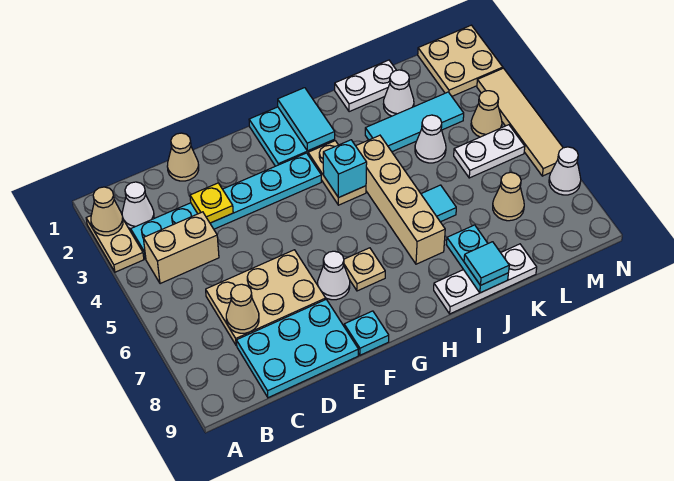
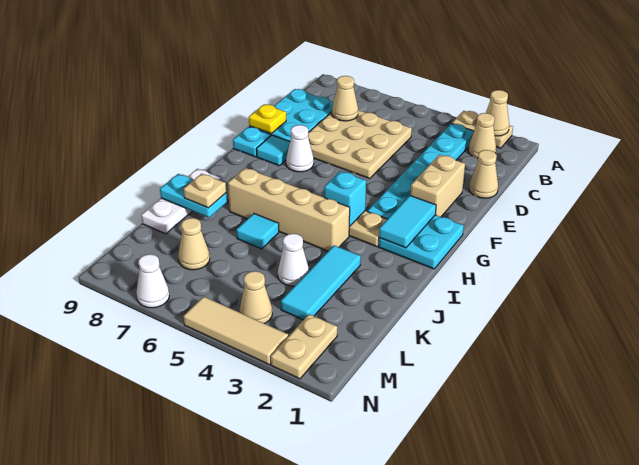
white 1x1 cone [122,182,154,229] -> tan 1x1 cone [468,113,496,159]
tan 1x2 brick [143,212,219,284] -> tan 1x2 brick moved to [410,155,465,217]
tan 2x3 plate [206,250,326,346] -> tan 3x3 plate [308,110,412,179]
yellow 1x1 plate [190,183,233,223] -> yellow 1x1 plate moved to [249,104,286,134]
tan 1x1 plate [344,248,385,291] -> tan 1x1 plate moved to [184,174,226,208]
cyan 1x2 tile [278,88,335,151] -> cyan 1x2 tile turned to [379,196,436,248]
white 1x2 plate [335,60,396,112] -> none
cyan 1x1 tile [464,242,509,286] -> cyan 1x1 tile moved to [256,135,290,166]
white 1x1 cone [384,70,414,116] -> none
white 1x2 plate [454,125,525,178] -> none
tan 2x2 plate [418,25,503,96] -> tan 1x2 plate [271,314,337,379]
tan 1x4 tile [477,68,563,176] -> tan 1x3 tile [183,297,288,365]

